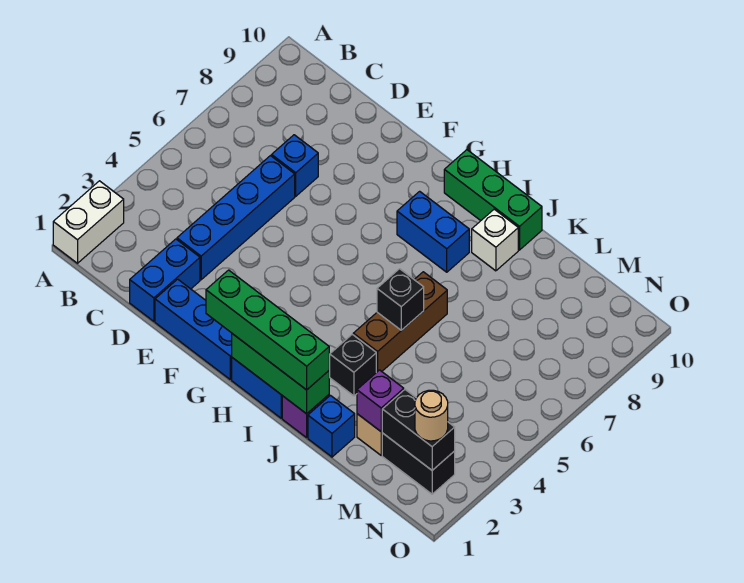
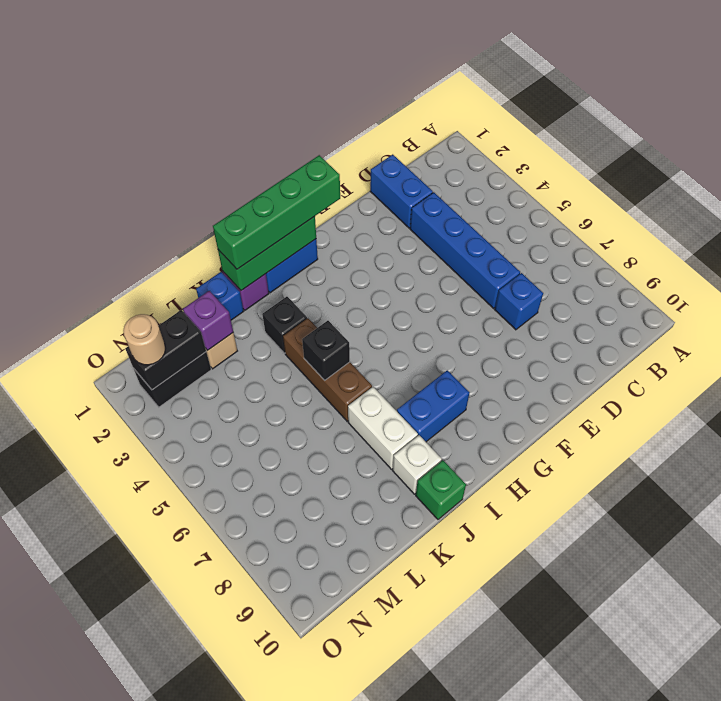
white 1x2 brick [53,181,124,263] -> white 1x2 brick moved to [348,387,418,469]
blue 1x3 brick [155,279,232,379] -> none
green 1x3 brick [444,150,542,250] -> green 1x1 brick [416,460,466,519]

